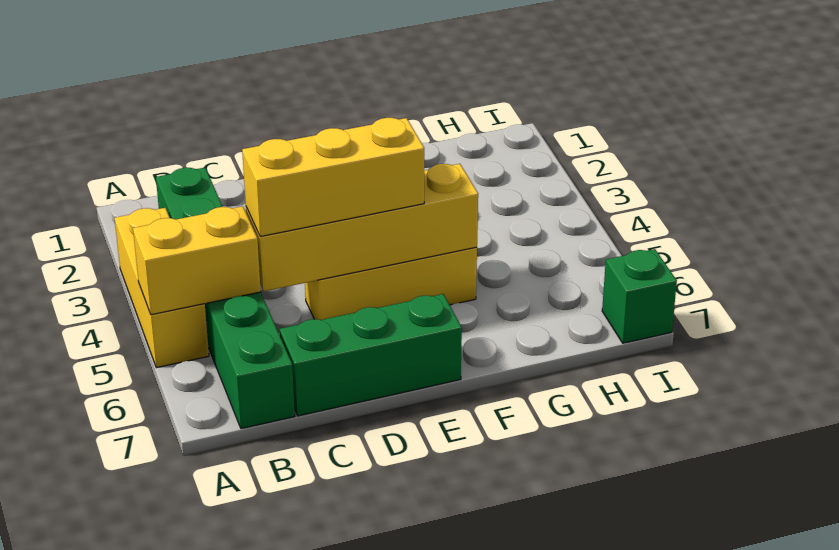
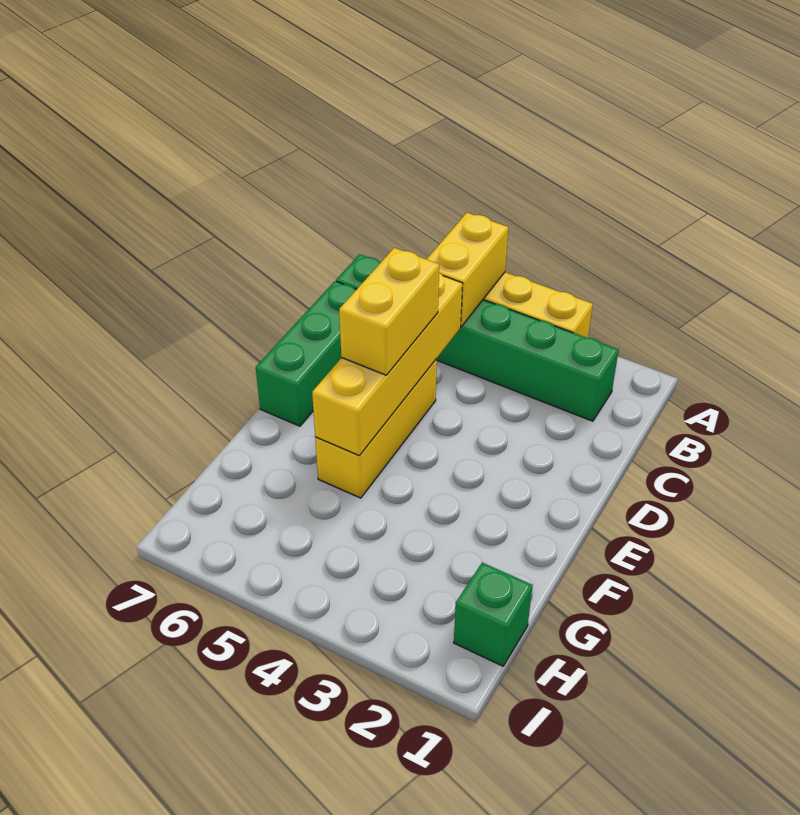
yellow 1x3 brick [242,118,424,237] -> yellow 1x2 brick [339,248,439,375]
green 1x1 brick [602,249,677,343] -> green 1x1 brick moved to [454,563,533,666]

